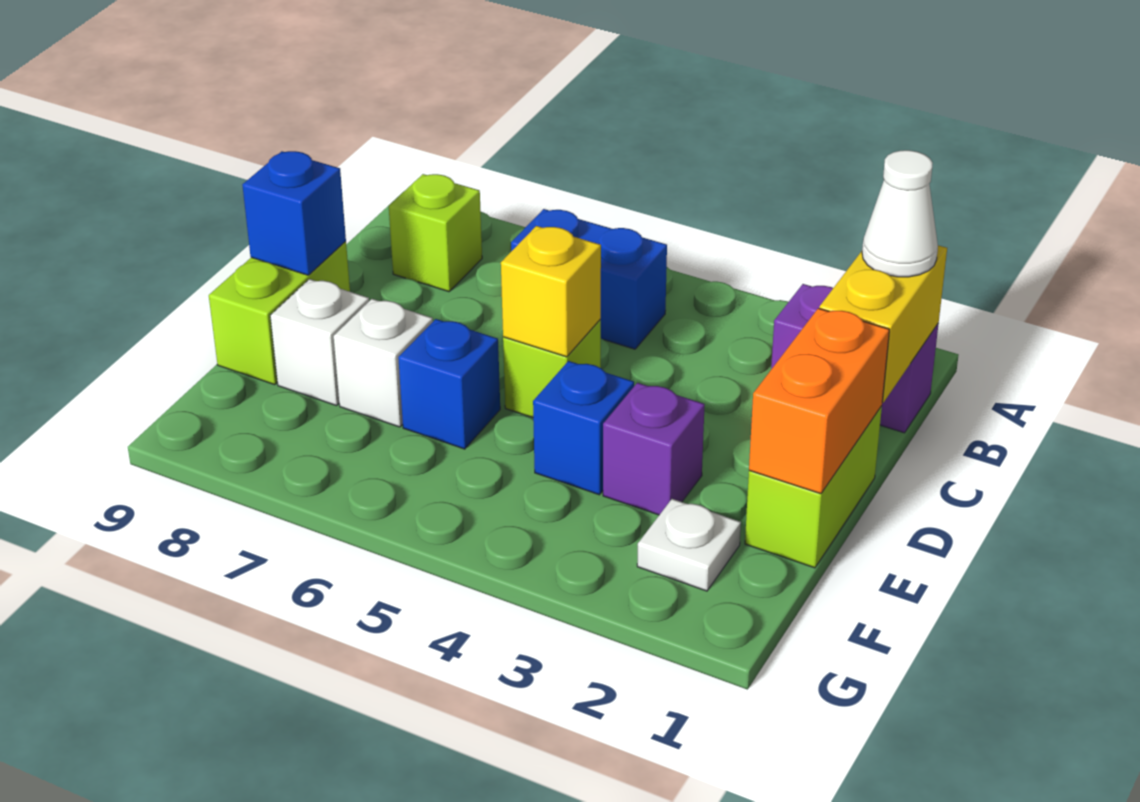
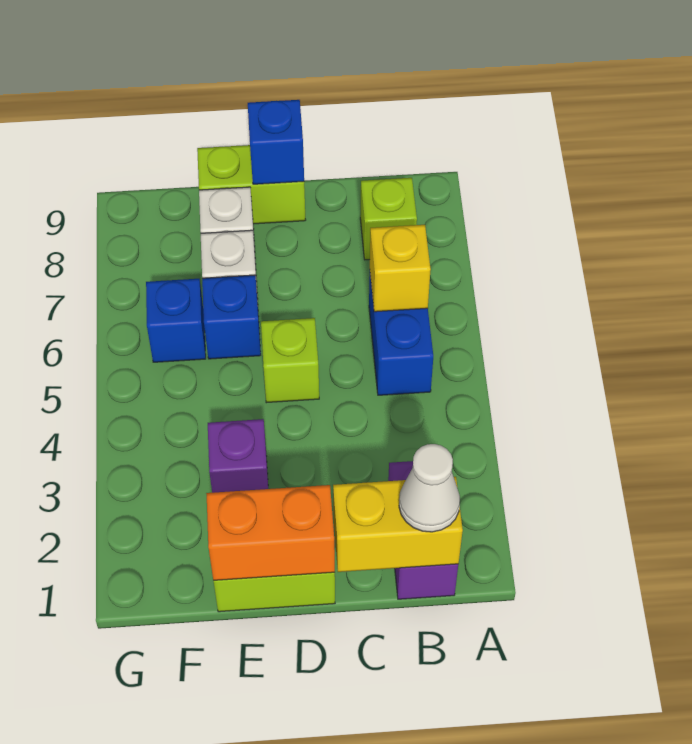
yellow 1x1 brick [501,226,601,357] -> yellow 1x1 brick moved to [370,225,431,312]
blue 1x1 brick [533,361,634,495] -> blue 1x1 brick moved to [146,279,206,362]
white 1x1 plate [637,499,741,591] -> none

